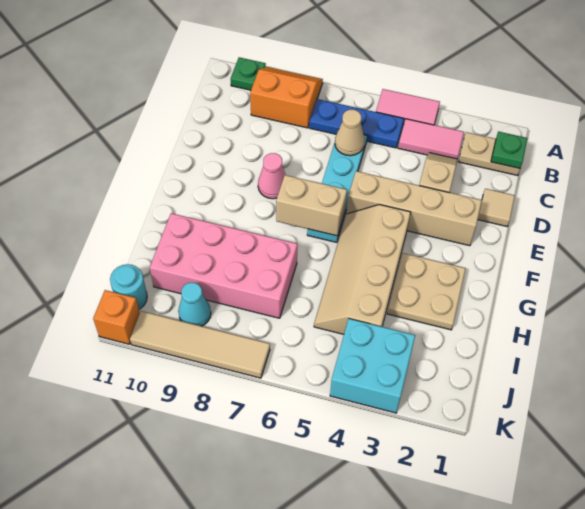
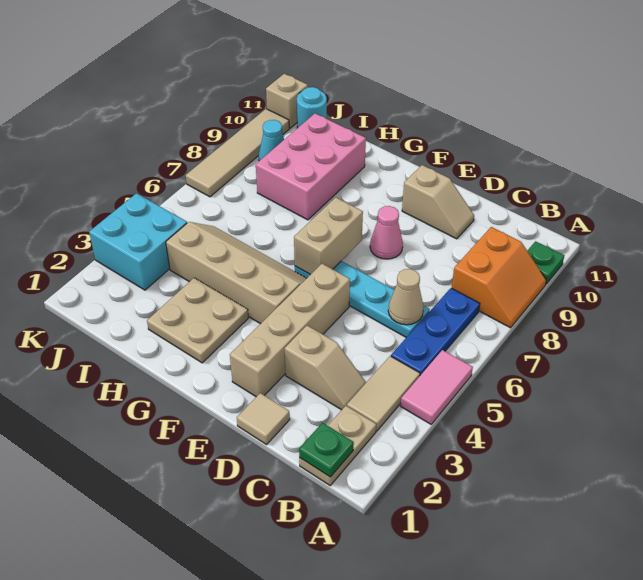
pink 1x2 tile [398,119,464,159] -> tan 1x2 tile [347,356,420,431]
none -> tan 1x2 slope [402,165,474,239]
pink 2x4 brick [150,213,297,318] -> pink 2x3 brick [256,113,366,220]
orange 1x1 brick [93,290,140,344] -> tan 1x1 brick [266,74,308,128]

